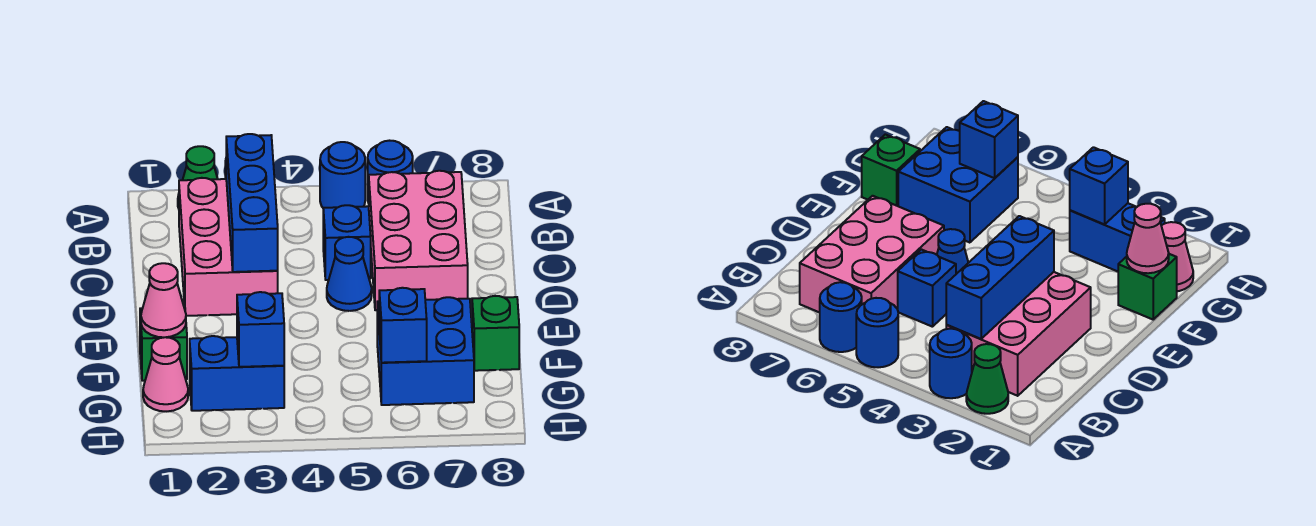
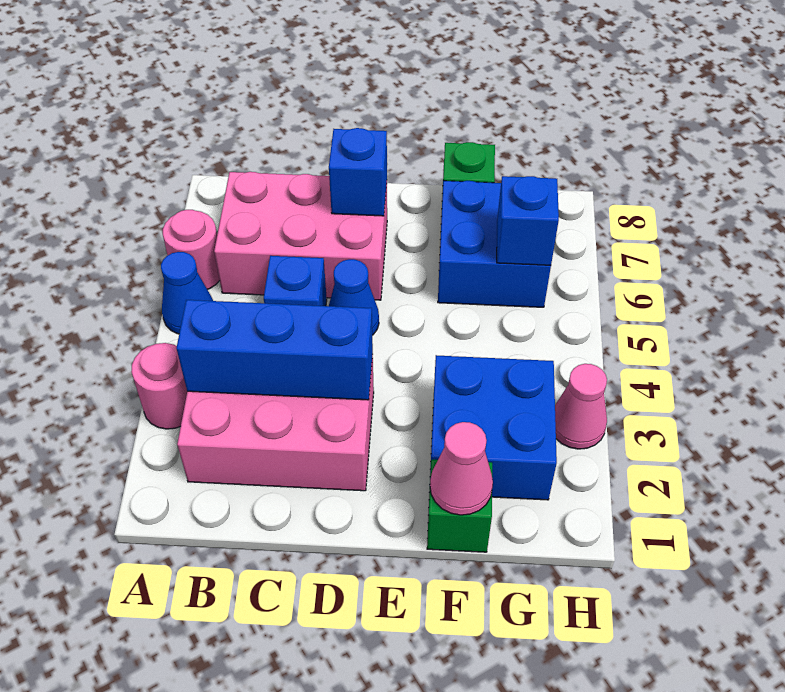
green 1x1 cone [178,146,218,208] -> none
blue 1x1 round brick [930,329,972,398] -> pink 1x1 round brick [131,343,187,429]
blue 1x1 round brick [320,142,365,208] -> blue 1x1 cone [161,252,213,334]
blue 1x1 round brick [368,141,413,203] -> pink 1x1 round brick [163,210,220,289]
pink 1x1 cone [143,337,188,412] -> pink 1x1 cone moved to [555,364,607,449]
blue 1x2 brick [190,336,284,411] -> blue 2x2 brick [430,355,557,500]
blue 1x1 brick [237,292,284,367] -> blue 1x1 brick moved to [329,128,387,216]

